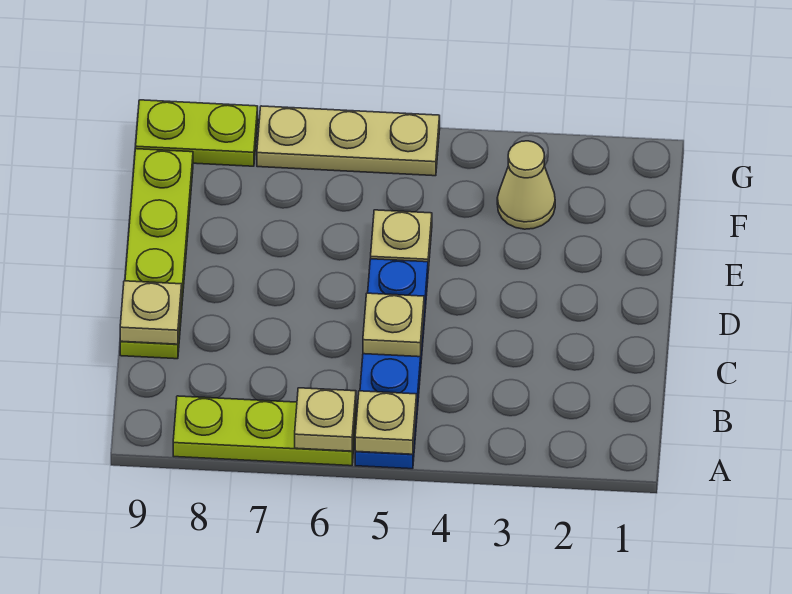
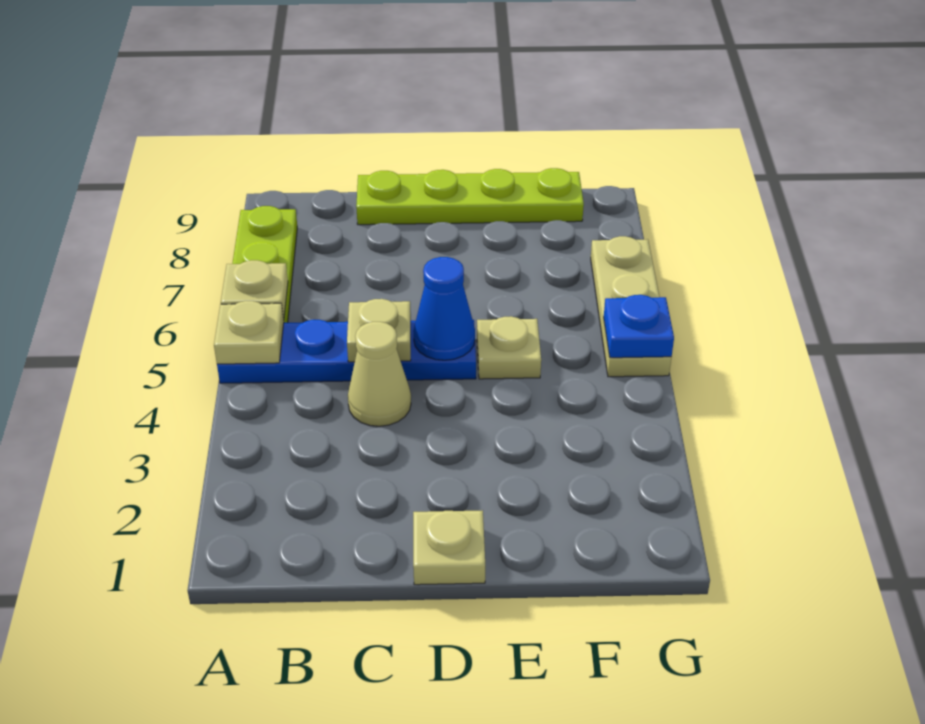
tan 1x1 plate [120,281,182,344] -> tan 1x1 plate moved to [413,510,485,585]
none -> blue 1x1 cone [413,257,475,360]
tan 1x1 cone [497,141,555,229] -> tan 1x1 cone moved to [348,322,411,426]
none -> blue 1x1 plate [604,295,674,358]
lime 1x2 plate [136,100,258,166] -> none

